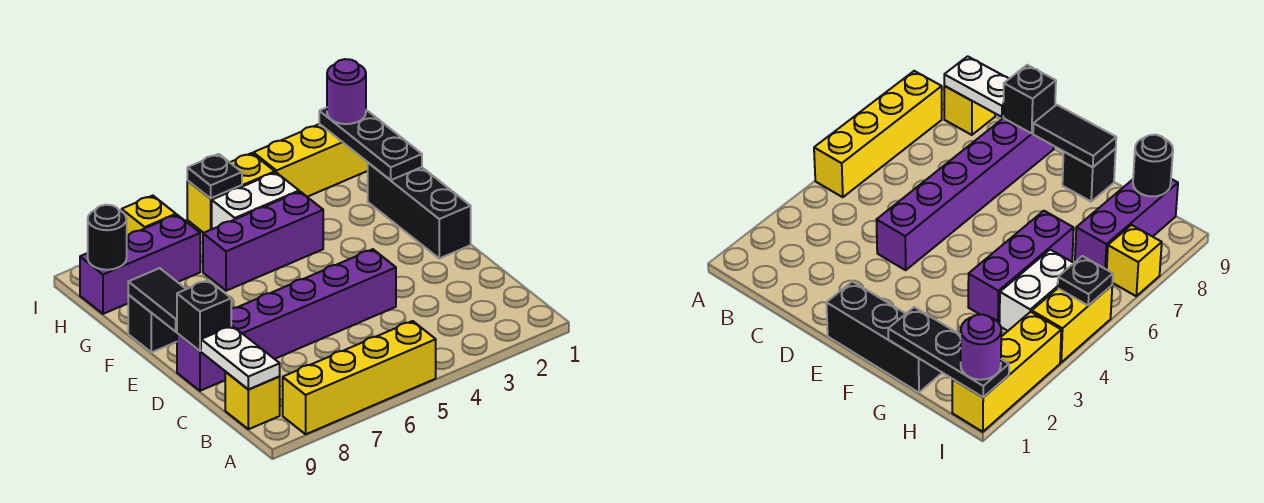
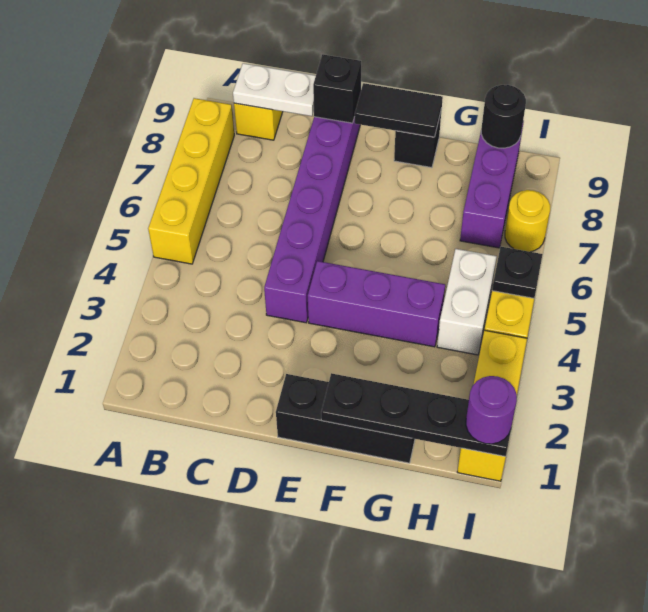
black 1x3 plate [319,108,422,180] -> black 1x4 plate [321,373,511,457]
purple 1x3 brick [203,192,323,291] -> purple 1x3 brick turned to [308,261,445,347]
yellow 1x1 brick [122,196,176,236] -> yellow 1x1 round brick [505,190,550,252]

